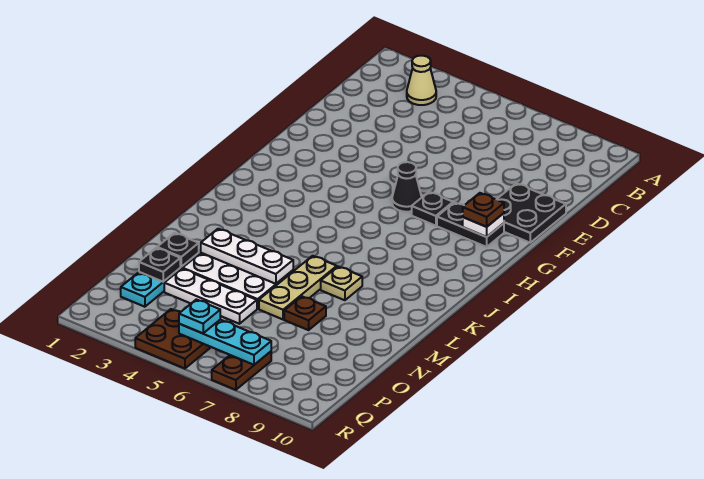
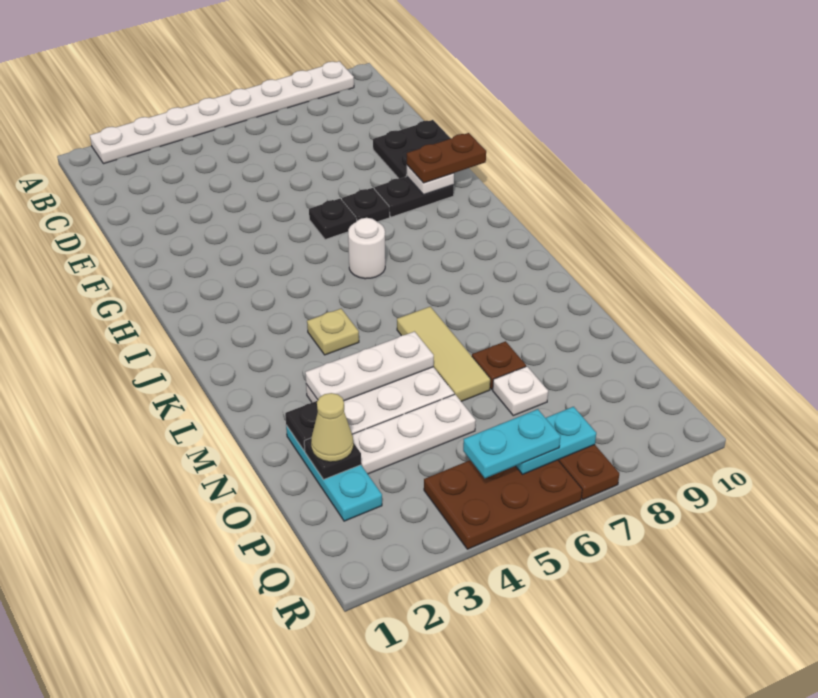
none -> white 1x8 plate [90,61,354,164]
tan 1x1 cone [407,56,436,105] -> tan 1x1 cone moved to [311,393,353,462]
black 1x1 cone [392,162,422,212] -> black 1x1 plate [309,199,357,240]
brown 1x1 plate [463,193,504,227] -> brown 1x2 plate [407,133,486,183]
none -> white 1x1 round brick [348,218,385,279]
tan 1x3 plate [259,256,337,319] -> tan 1x3 tile [397,307,490,401]
tan 1x1 plate [321,267,362,300] -> tan 1x1 plate moved to [307,309,359,355]
none -> white 1x1 plate [493,366,548,416]
brown 2x2 plate [135,309,211,369] -> brown 2x3 plate [424,460,582,549]
cyan 1x3 plate [179,320,271,365] -> cyan 1x2 plate [516,407,596,474]
cyan 1x1 plate [179,299,220,333] -> cyan 1x2 plate [463,409,560,478]

